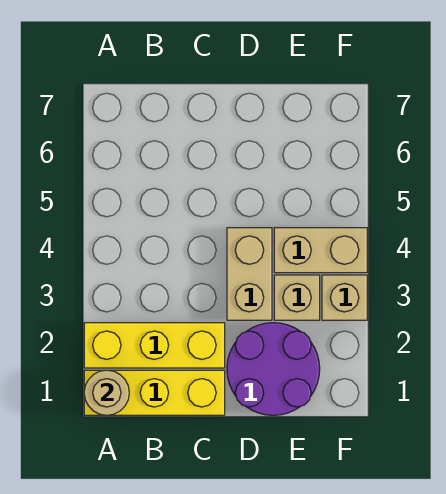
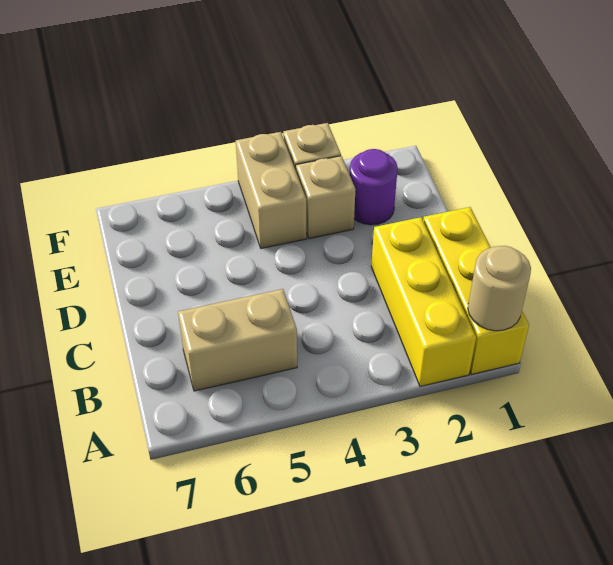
purple 2x2 round brick [227,323,320,415] -> purple 1x1 round brick [349,149,398,225]
tan 1x2 brick [227,228,272,320] -> tan 1x2 brick moved to [178,289,297,391]

